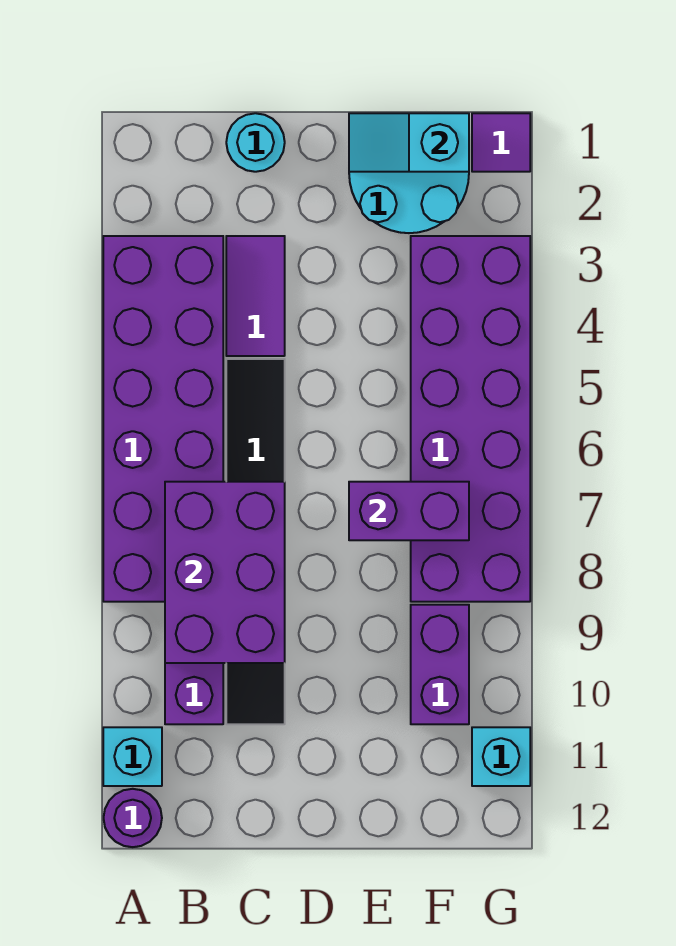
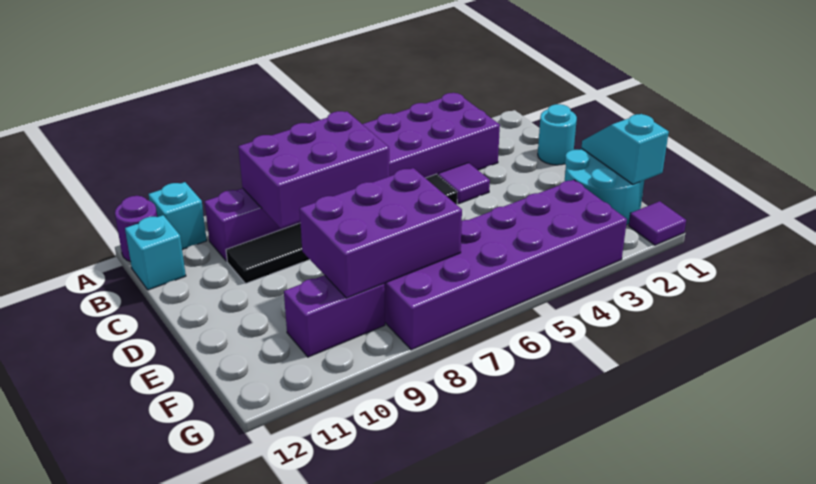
purple 1x2 tile [226,236,285,356] -> purple 1x1 tile [438,163,490,204]
purple 1x2 brick [349,482,469,540] -> purple 2x3 brick [300,168,462,298]
cyan 1x1 brick [472,727,530,786] -> cyan 1x1 brick moved to [125,215,186,290]

